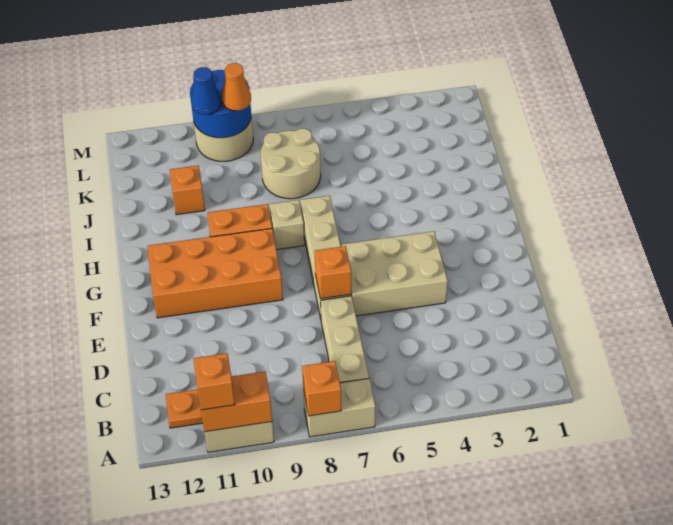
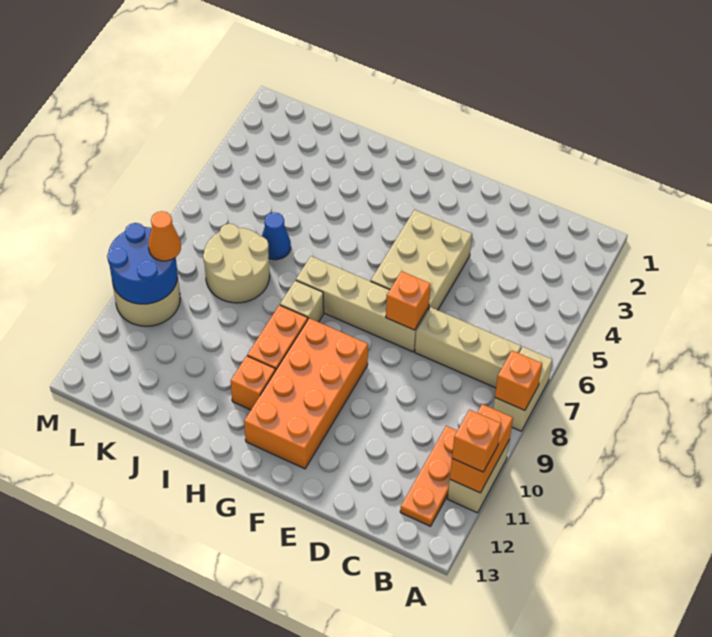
orange 1x1 brick [170,166,205,215] -> orange 1x1 brick moved to [231,356,275,410]
blue 1x1 cone [191,67,221,115] -> blue 1x1 cone moved to [262,212,291,260]

